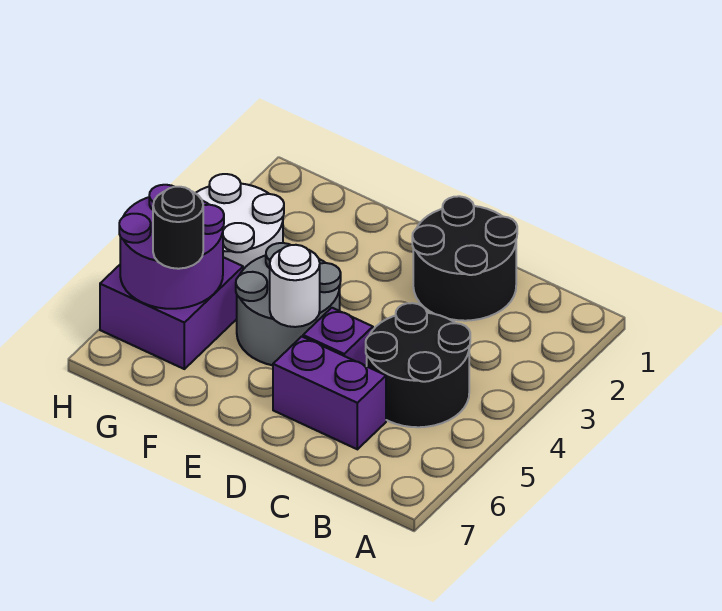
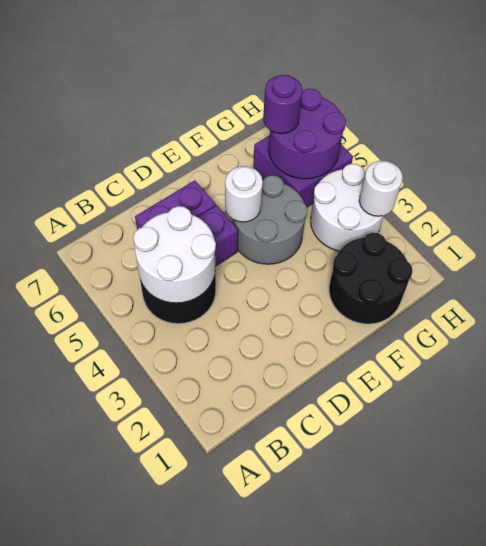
none -> white 2x2 round brick [133,206,216,303]
black 2x2 round brick [412,196,517,321] -> black 2x2 round brick moved to [329,232,412,324]
black 1x1 round brick [153,187,203,269] -> purple 1x1 round brick [263,75,302,134]
none -> white 1x1 round brick [359,161,403,216]

